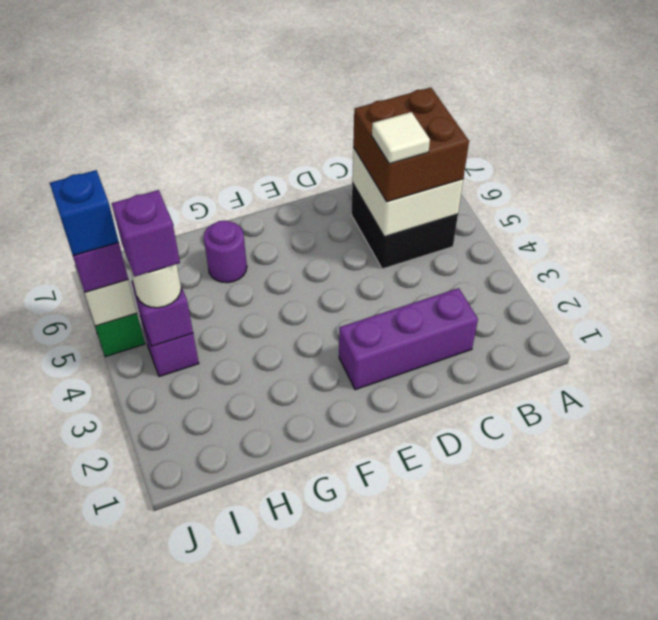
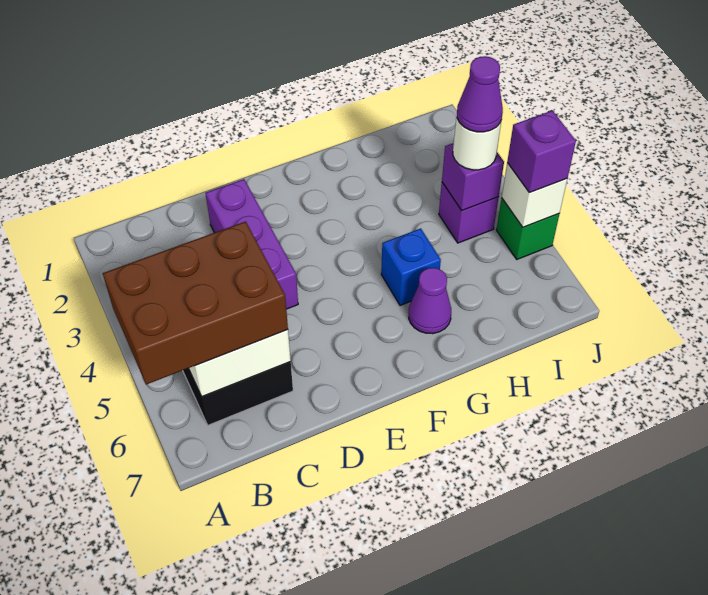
brown 2x2 brick [353,88,469,202] -> brown 2x3 brick [103,221,288,385]
purple 1x3 brick [339,288,478,390] -> purple 1x3 brick turned to [206,179,298,309]
white 1x1 tile [372,112,430,164] -> none
purple 1x1 round brick [204,221,247,283] -> purple 1x1 cone [409,268,451,334]
purple 1x1 brick [112,190,180,277] -> purple 1x1 cone [457,56,503,132]
blue 1x1 brick [50,170,119,256] -> blue 1x1 brick moved to [381,228,441,306]

